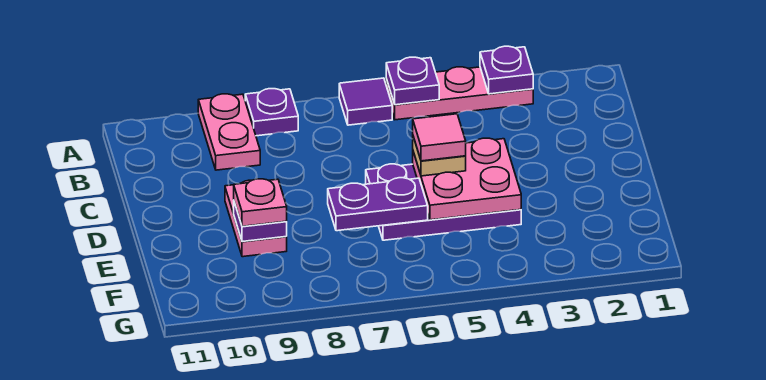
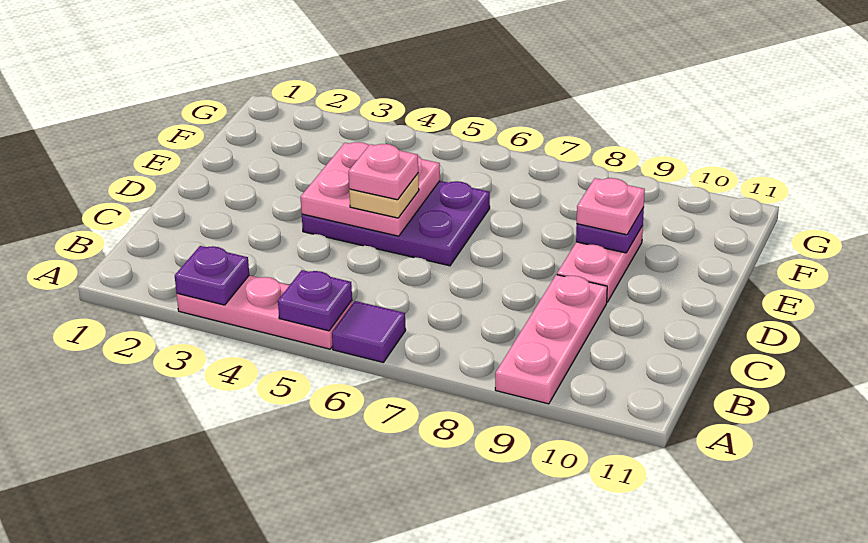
purple 1x1 plate [245,89,298,136] -> none
pink 1x2 plate [198,94,260,170] -> pink 1x3 plate [495,275,607,404]
pink 1x1 tile [413,114,466,161] -> pink 1x1 plate [348,144,418,200]
purple 1x2 plate [328,178,428,231] -> none

